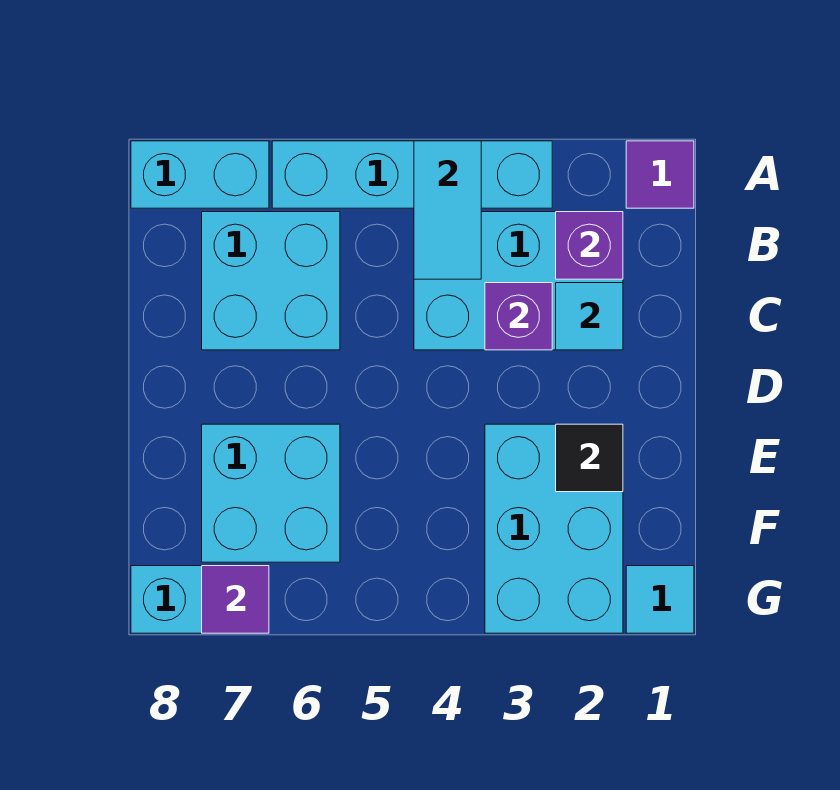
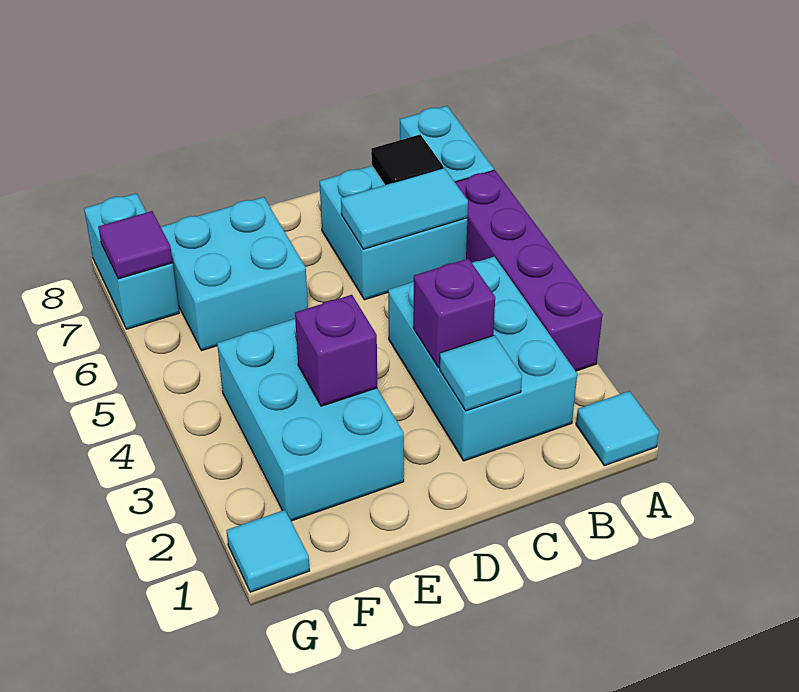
purple 1x1 tile [626,141,694,208] -> cyan 1x1 tile [576,391,659,466]
cyan 1x4 brick [272,141,552,208] -> purple 1x4 brick [455,170,603,371]
cyan 1x2 tile [414,141,481,279] -> cyan 1x2 tile moved to [341,168,468,249]
purple 1x1 brick [556,212,623,279] -> purple 1x1 brick moved to [295,295,377,406]
cyan 2x3 brick [485,424,623,633] -> cyan 2x3 brick turned to [217,319,404,521]
black 1x1 tile [556,424,623,492] -> black 1x1 tile moved to [371,134,443,185]

